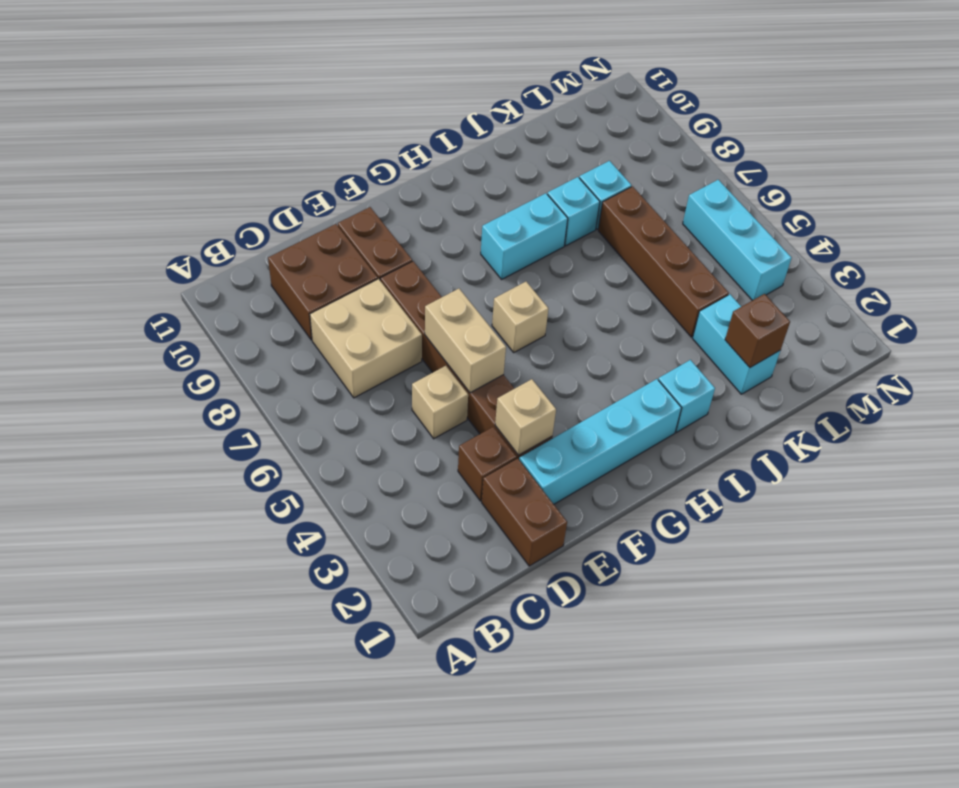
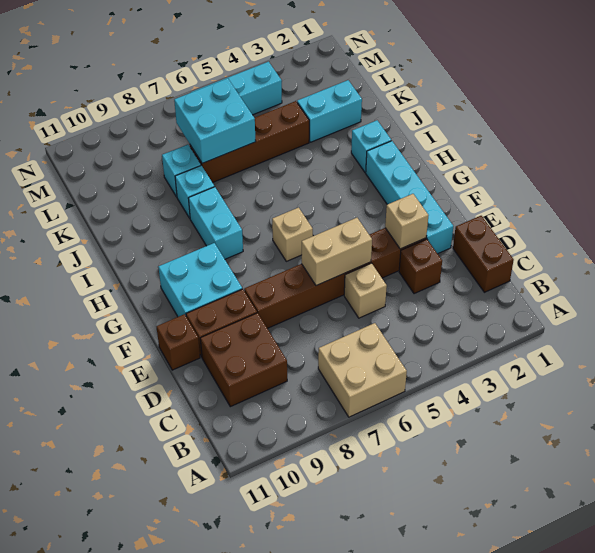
tan 2x2 brick [310,279,422,398] -> tan 2x2 brick moved to [318,323,407,417]
brown 1x2 brick [482,458,567,566] -> brown 1x2 brick turned to [453,216,514,292]
none -> cyan 2x2 brick [158,243,242,317]
brown 1x1 brick [725,294,790,368] -> brown 1x1 brick moved to [156,314,200,370]
none -> cyan 2x2 brick [174,78,256,164]

